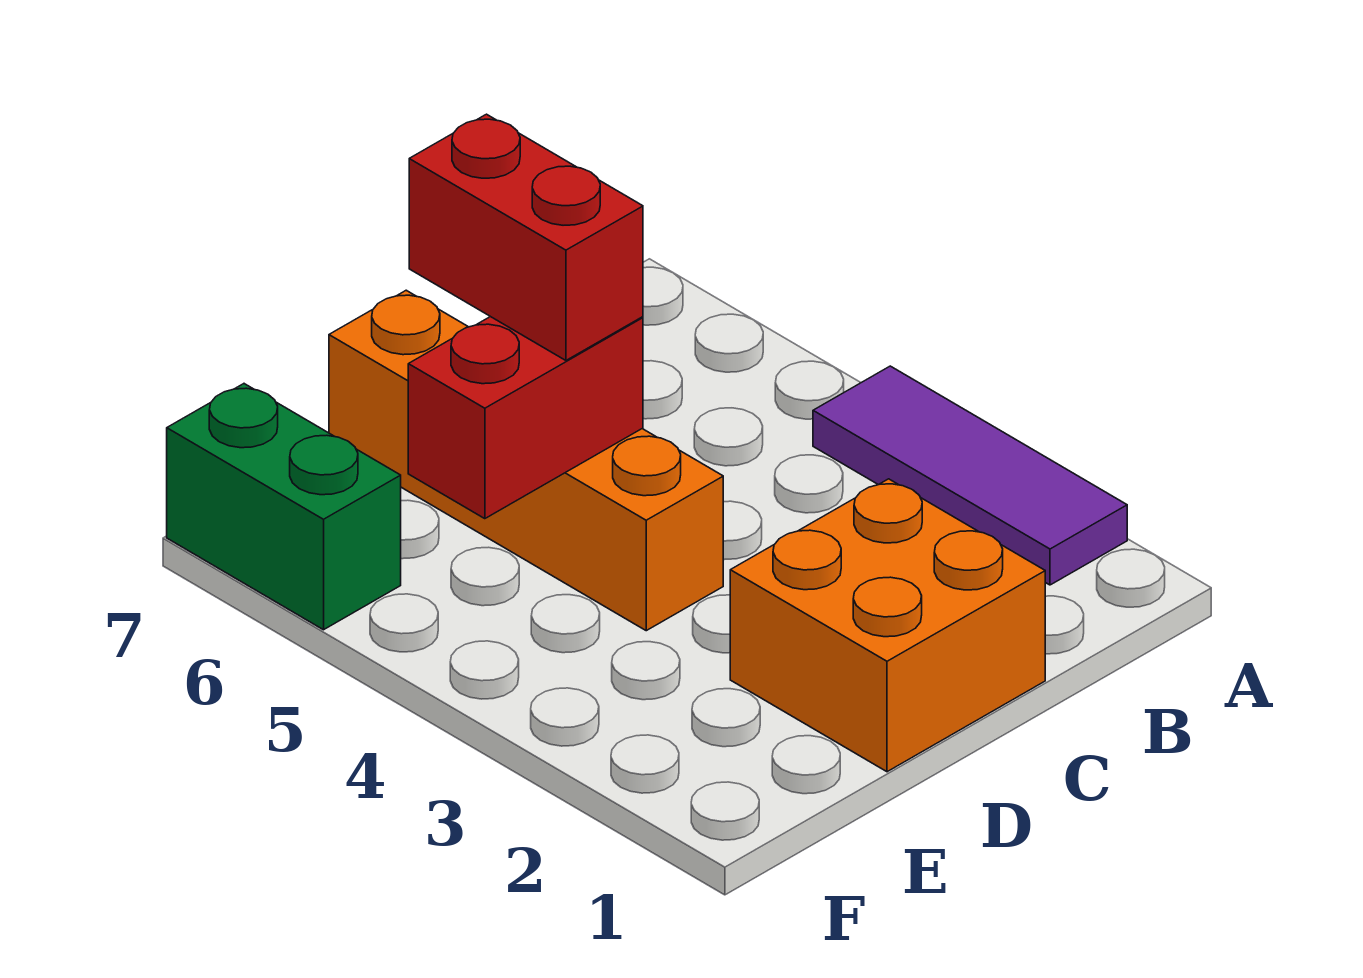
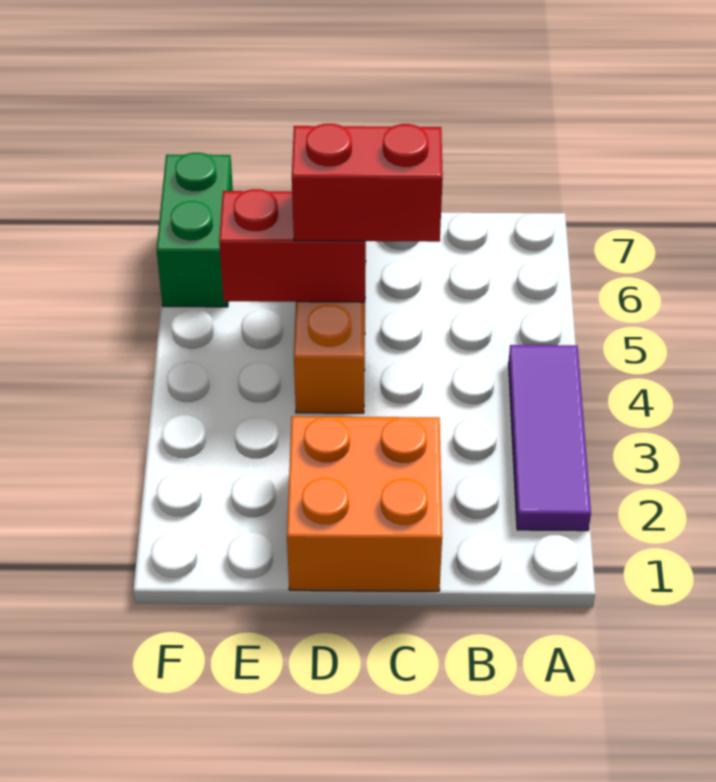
red 1x2 brick [409,114,643,360] -> red 1x2 brick turned to [292,124,443,242]

